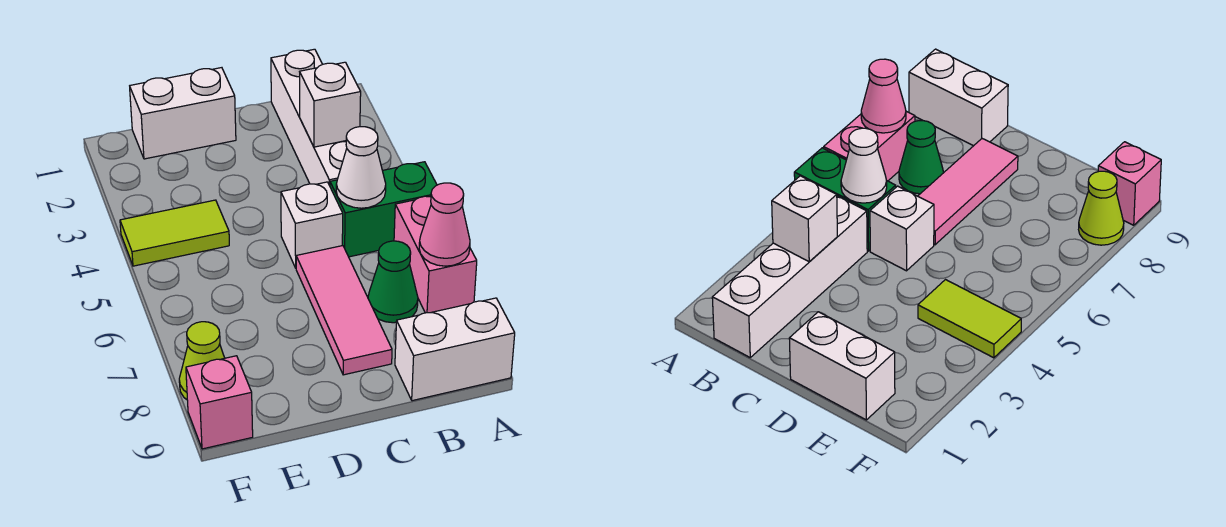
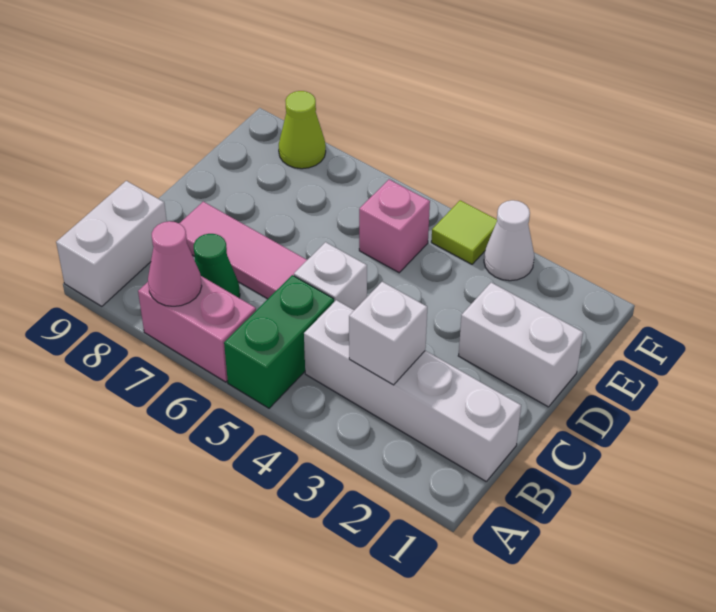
white 1x1 cone [336,127,386,208] -> white 1x1 cone moved to [484,200,534,281]
white 1x2 brick [130,68,236,159] -> white 1x2 brick turned to [458,282,583,407]
lime 1x2 tile [120,200,229,266] -> lime 1x1 tile [431,200,497,264]
pink 1x1 brick [186,356,253,449] -> pink 1x1 brick moved to [359,180,430,273]

